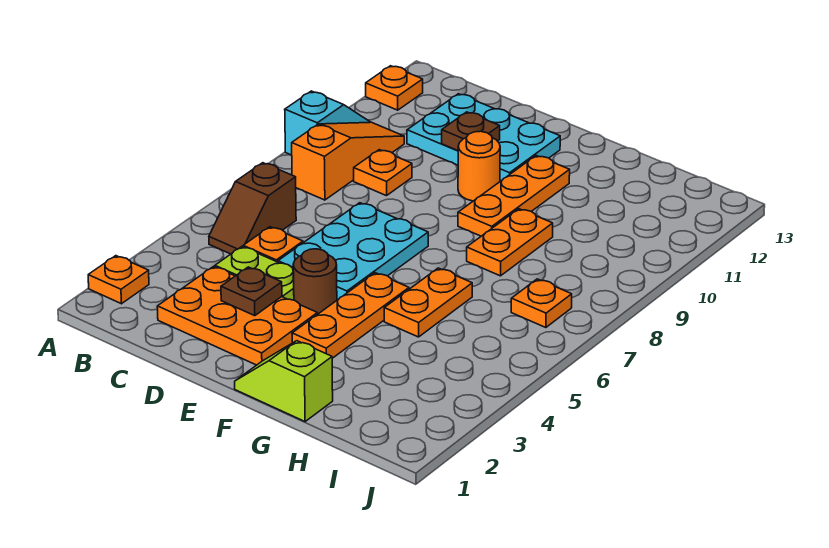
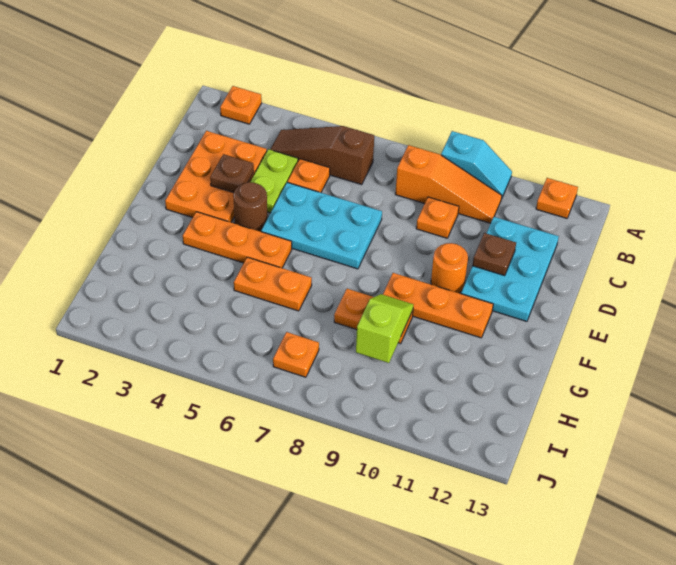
brown 1x2 slope [209,163,296,254] -> brown 1x3 slope [270,126,374,185]
lime 1x2 slope [235,341,333,421] -> lime 1x2 slope moved to [356,294,413,363]

